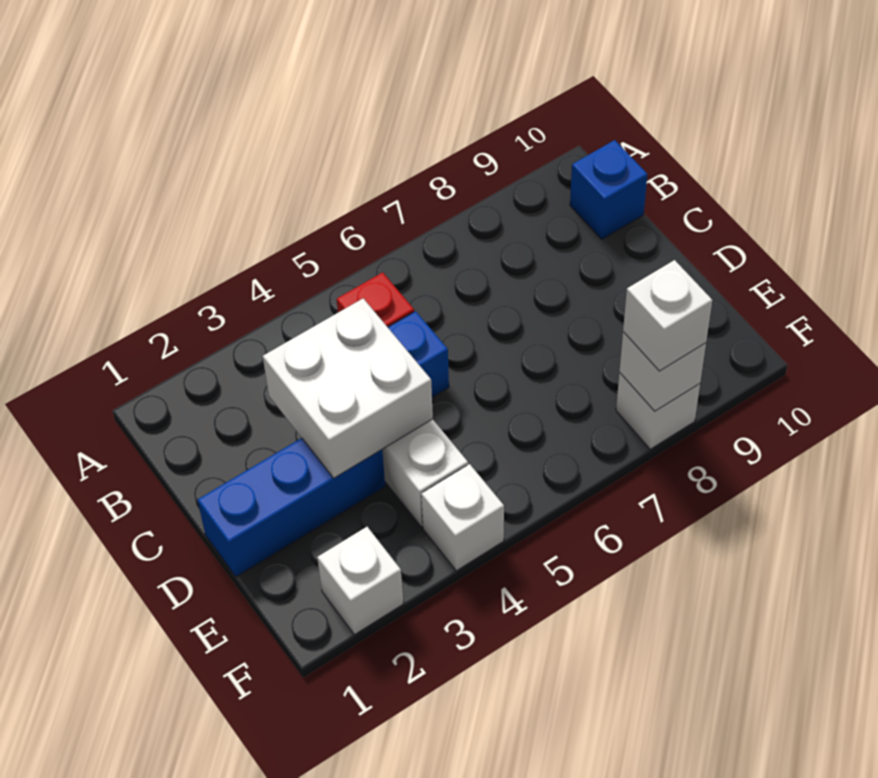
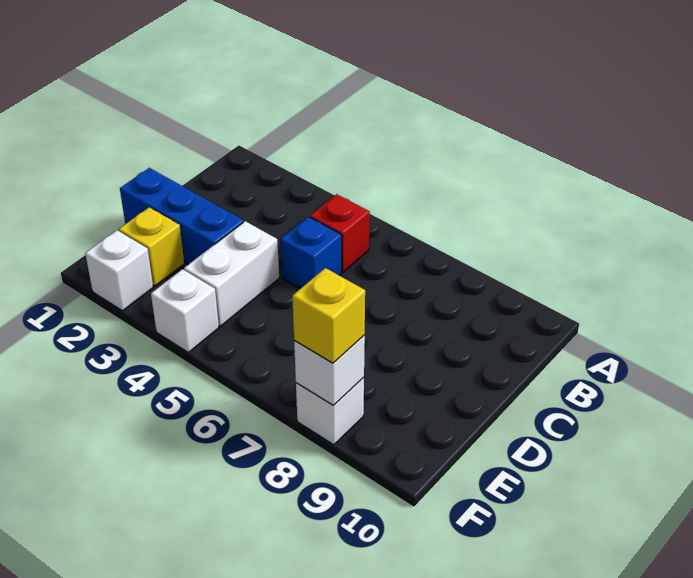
blue 1x1 brick [570,140,647,239] -> none
white 2x2 brick [263,299,433,478] -> none
none -> yellow 1x1 brick [119,207,184,286]
white 1x1 brick [623,260,712,371] -> yellow 1x1 brick [292,268,365,363]

